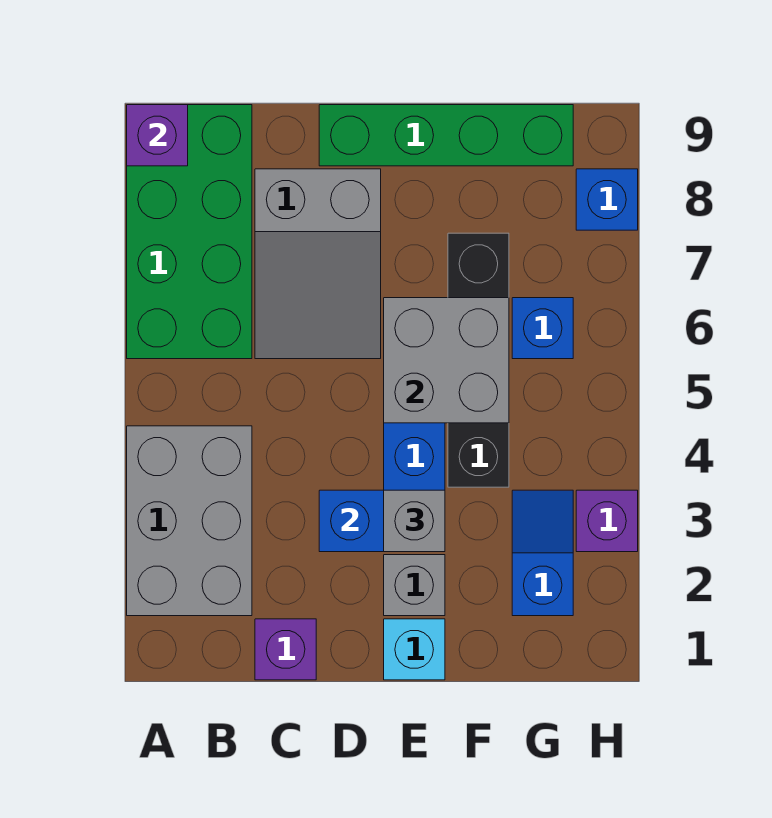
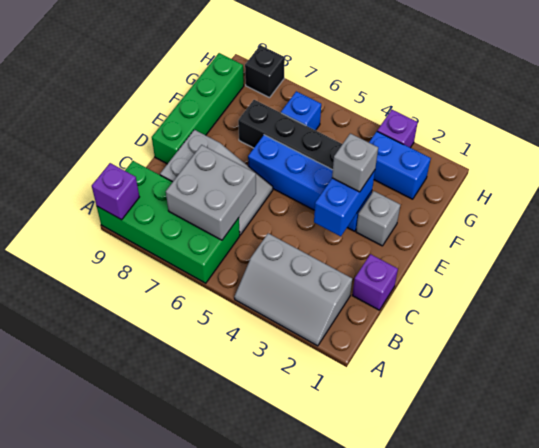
grey 2x3 brick [127,426,252,616] -> grey 2x3 slope [234,233,352,346]
cyan 1x1 brick [384,619,445,680] -> none
grey 2x2 brick [384,298,509,423] -> grey 2x2 brick moved to [166,145,256,240]
blue 1x2 slope [512,490,573,616] -> blue 1x2 brick [369,132,431,199]
blue 1x1 brick [576,169,638,230] -> black 1x1 brick [245,45,285,98]

